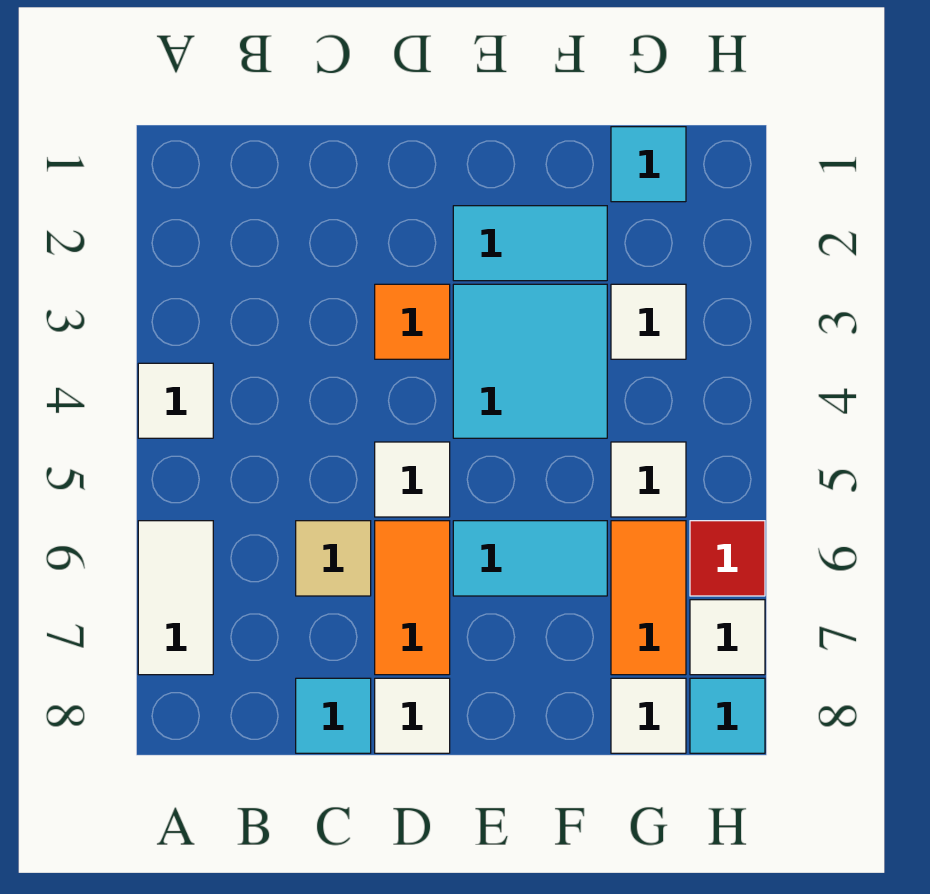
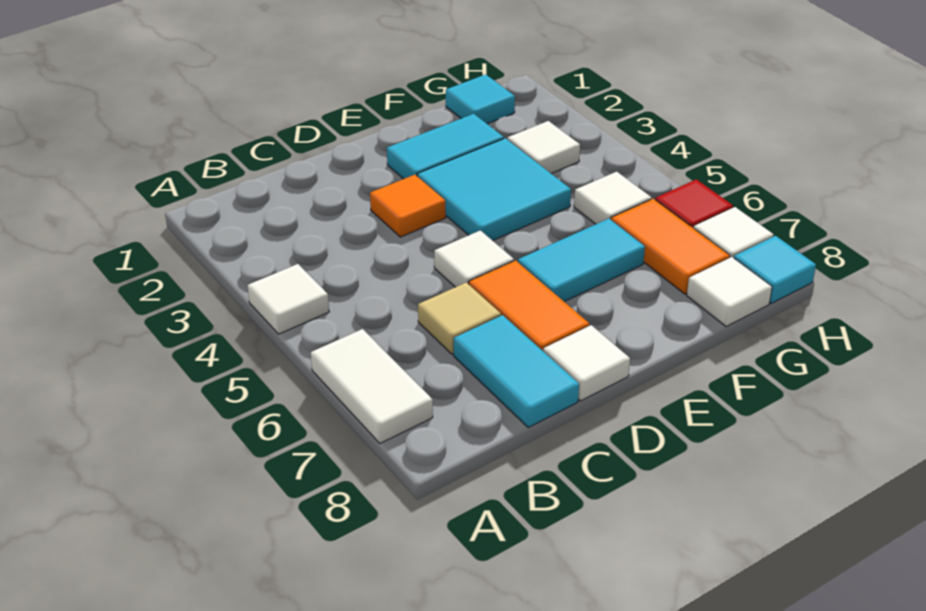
cyan 1x1 tile [296,678,371,753] -> cyan 1x2 tile [454,315,579,427]

